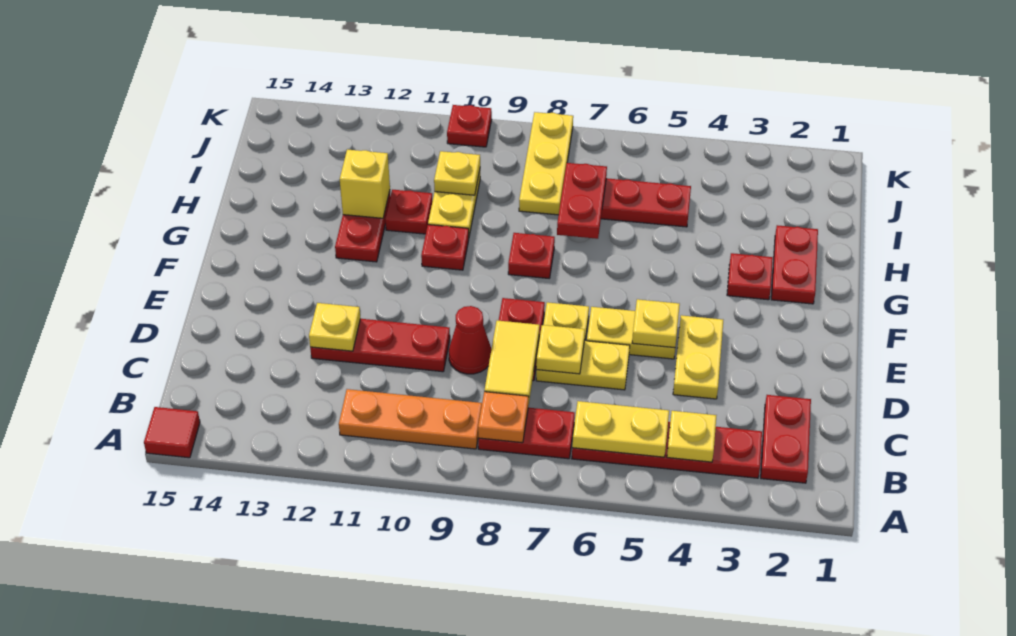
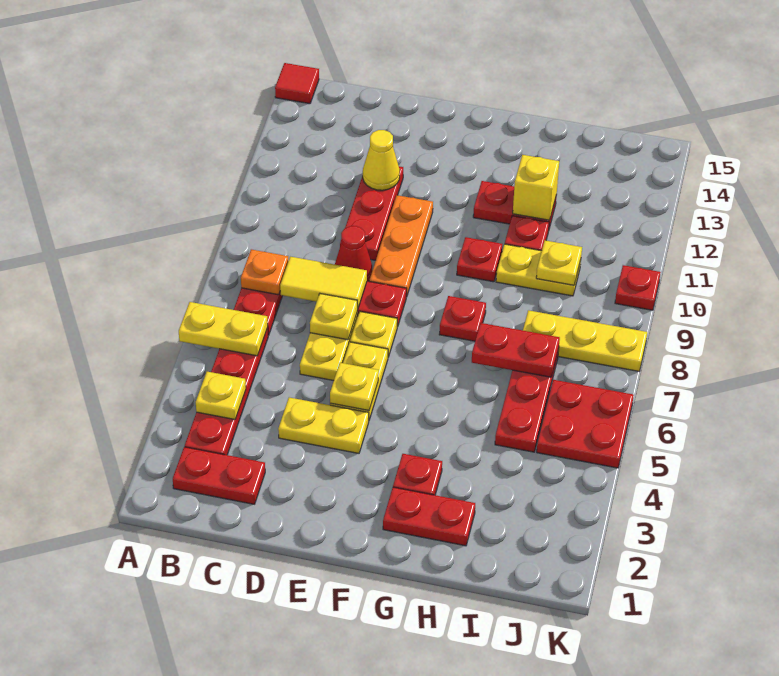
yellow 1x2 plate [572,401,669,457] -> yellow 1x2 plate turned to [179,302,268,356]
orange 1x3 plate [339,389,482,449] -> orange 1x3 plate moved to [369,195,433,297]
yellow 1x1 plate [309,303,360,351] -> yellow 1x1 cone [363,130,400,190]
none -> red 2x2 plate [537,380,634,468]

